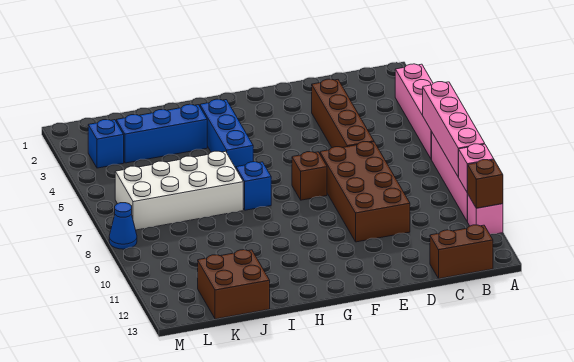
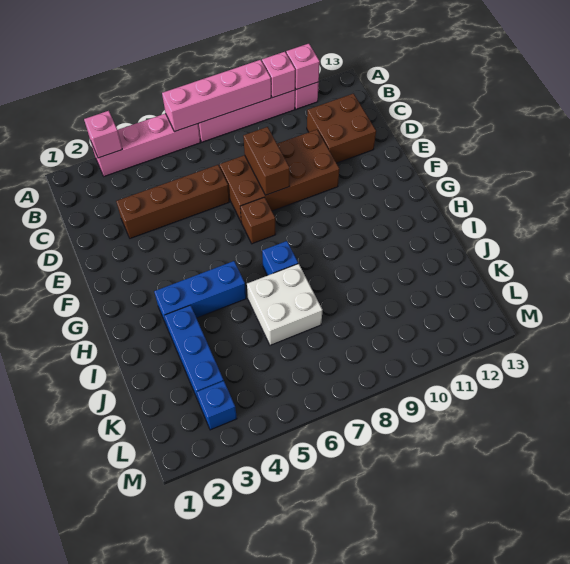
none -> pink 1x1 brick [84,111,122,158]
brown 1x1 brick [467,160,503,208] -> pink 1x1 brick [286,44,320,90]
brown 1x2 brick [430,225,493,279] -> brown 1x2 brick moved to [243,127,290,195]
white 2x4 brick [115,151,243,230] -> white 2x2 brick [247,264,322,345]
brown 2x2 brick [198,250,270,319] -> brown 2x2 brick moved to [307,94,376,163]
blue 1x1 cone [109,203,137,249] -> none

